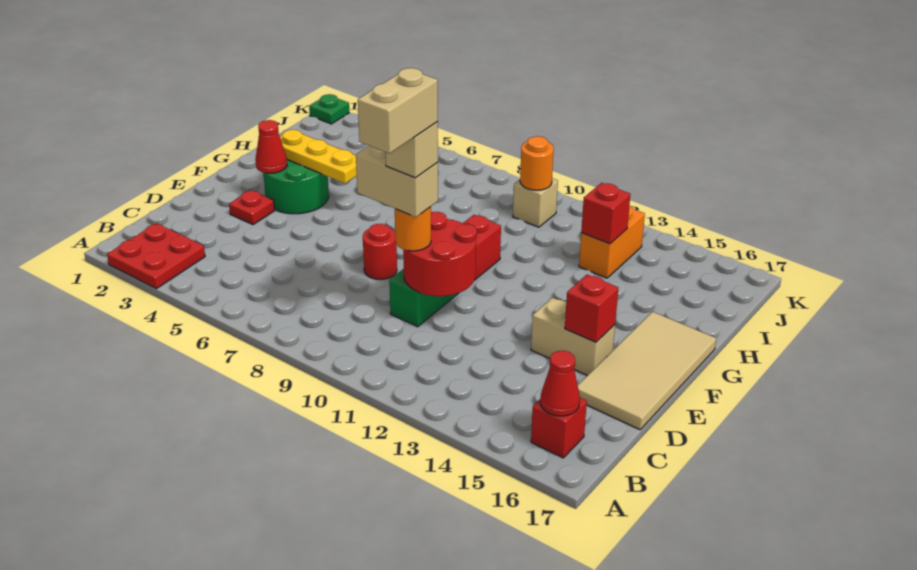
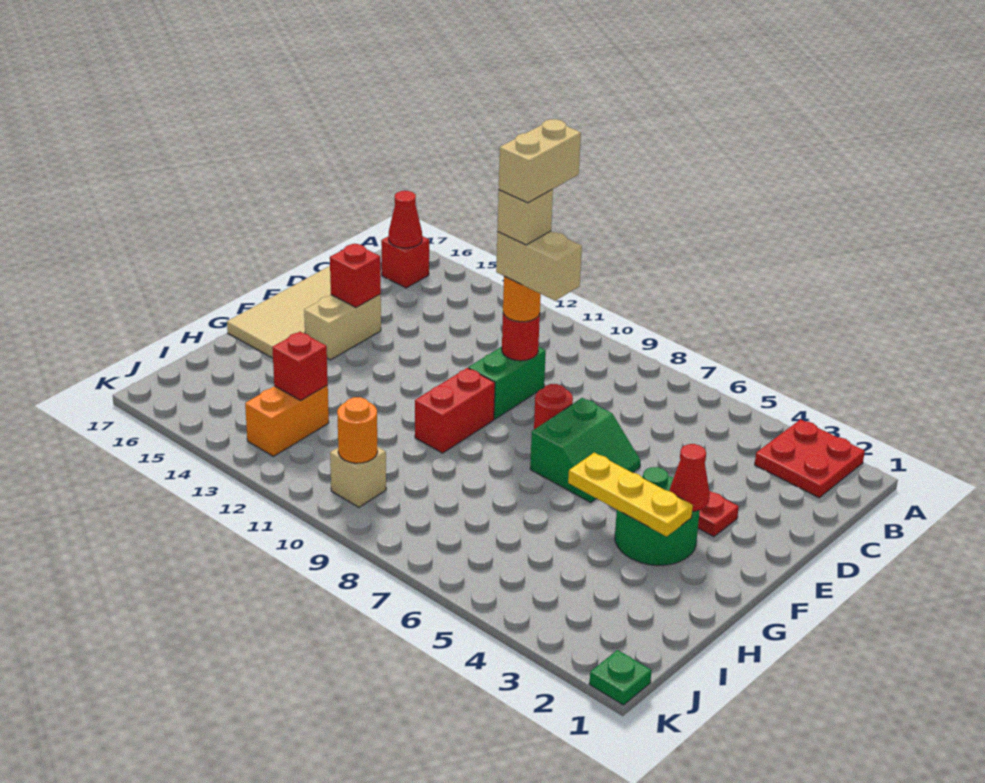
red 2x2 round brick [403,212,477,296] -> red 1x1 round brick [502,314,540,361]
none -> green 2x2 slope [530,398,641,502]
tan 1x2 brick [531,298,615,376] -> tan 1x2 brick turned to [304,294,381,360]

